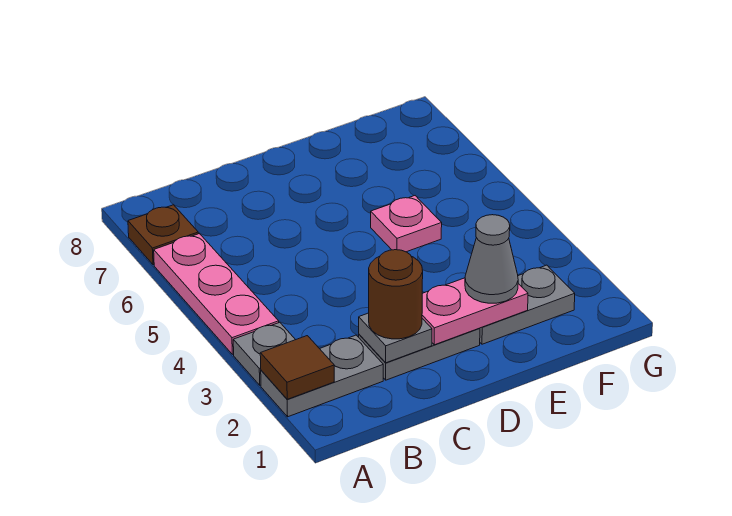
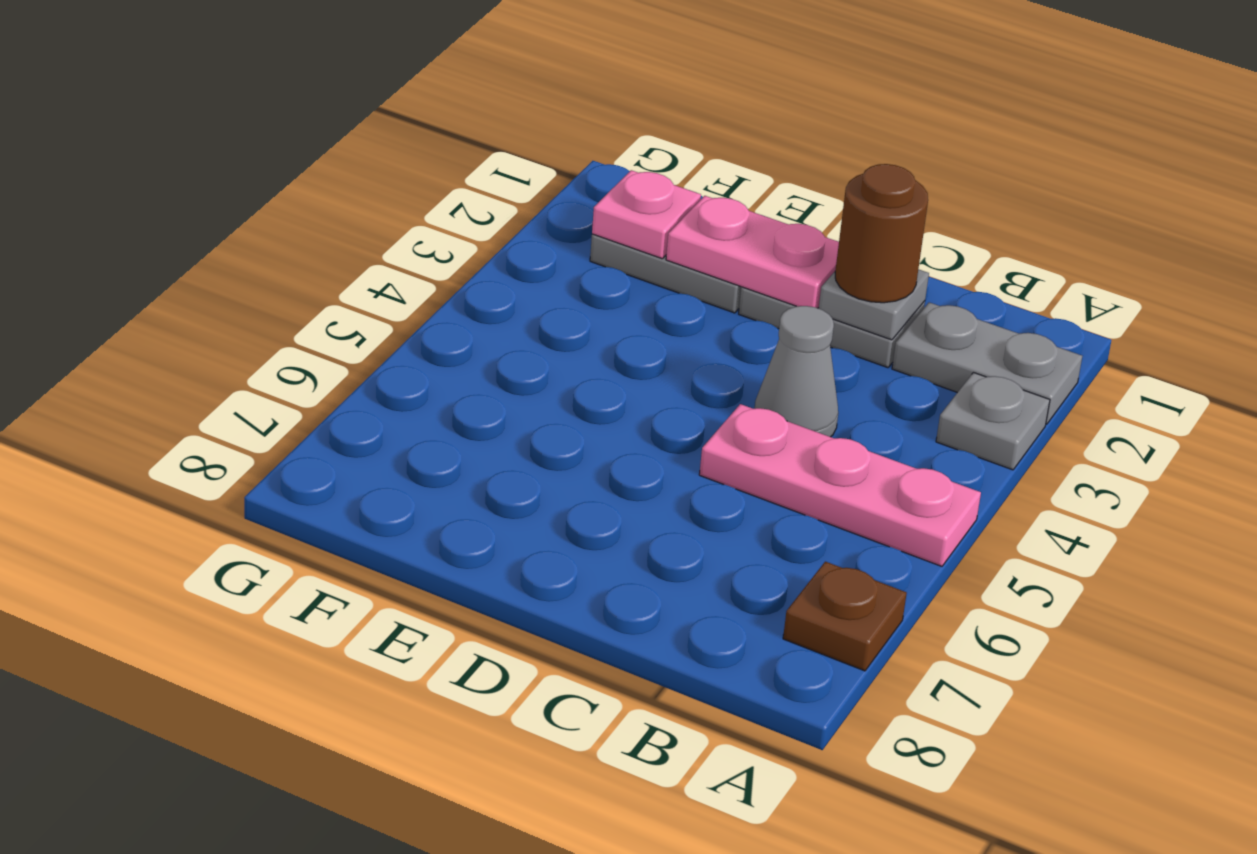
brown 1x1 tile [260,336,334,399] -> none
pink 1x3 plate [154,233,279,354] -> pink 1x3 plate turned to [699,404,981,566]
grey 1x1 cone [465,215,518,303] -> grey 1x1 cone moved to [754,306,838,437]
pink 1x1 plate [371,196,442,252] -> pink 1x1 plate moved to [592,170,701,259]

